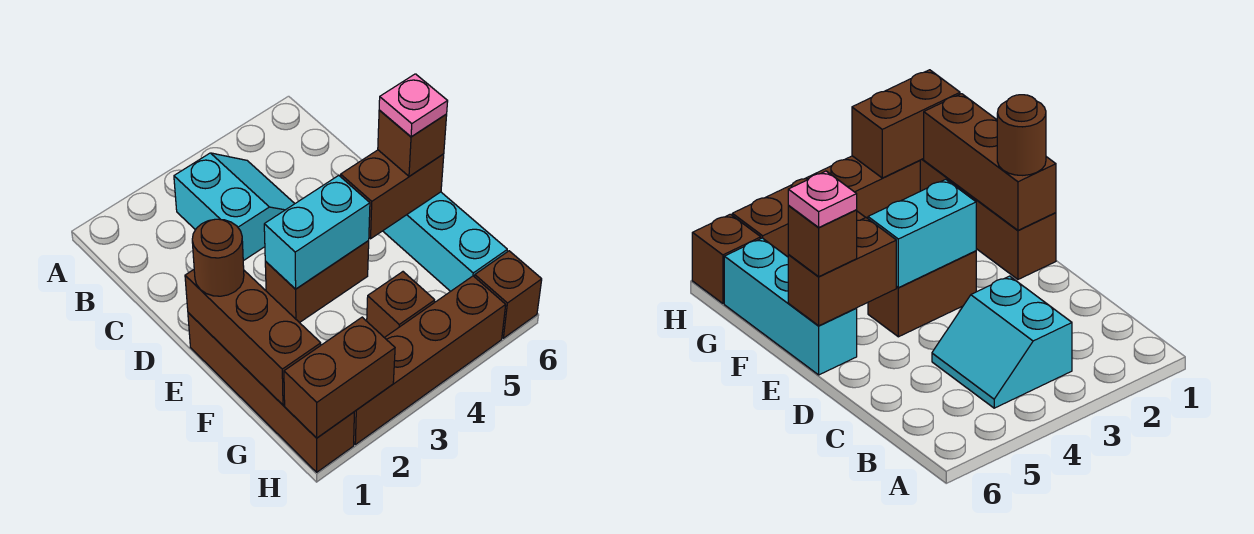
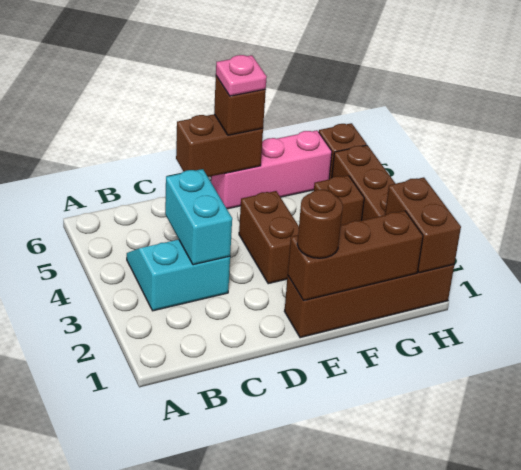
cyan 1x2 brick [264,175,370,289] -> cyan 1x2 brick moved to [165,169,232,265]
brown 1x2 brick [341,150,444,239] -> brown 1x2 brick turned to [176,114,263,177]
cyan 1x3 brick [383,192,507,291] -> pink 1x3 brick [211,130,332,209]

